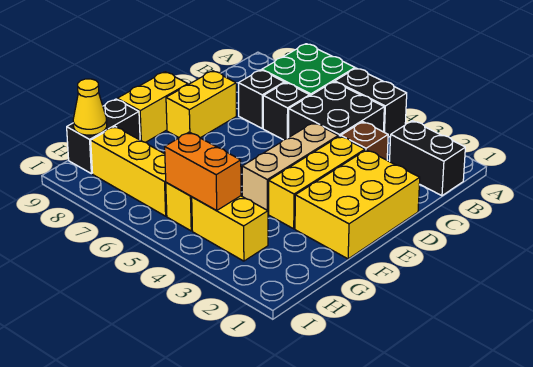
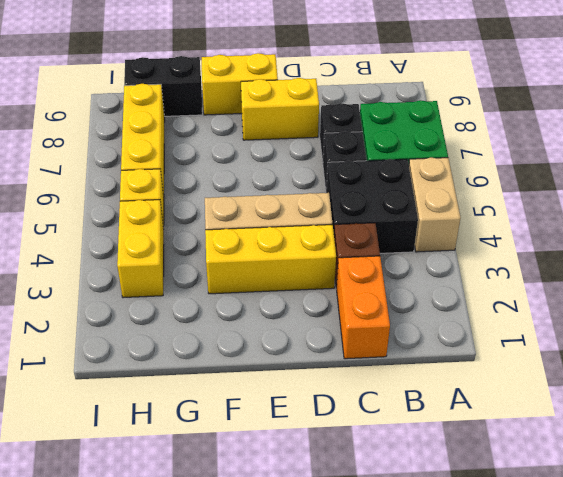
black 1x2 brick [335,68,407,137] -> tan 1x2 brick [409,158,461,252]
black 1x2 brick [390,121,465,196] -> none
yellow 2x3 brick [295,150,420,259] -> none
orange 1x2 brick [165,132,241,211] -> orange 1x2 brick moved to [337,256,390,359]
yellow 1x1 cone [73,79,107,135] -> none

